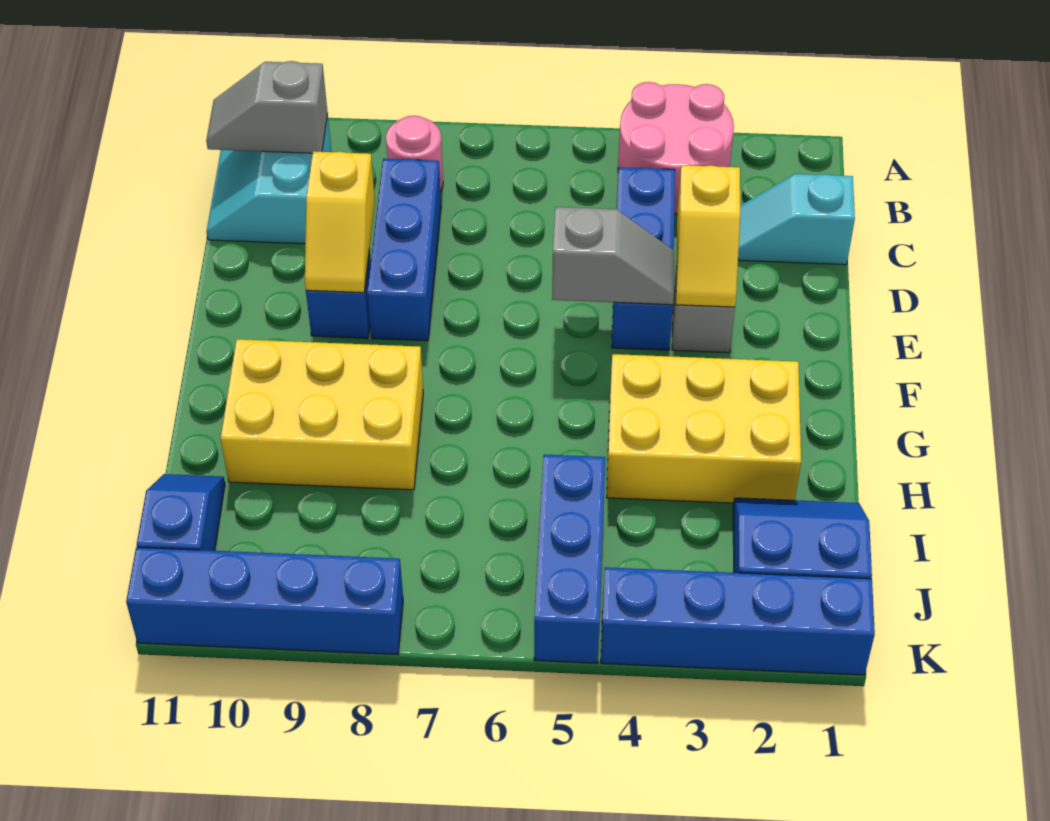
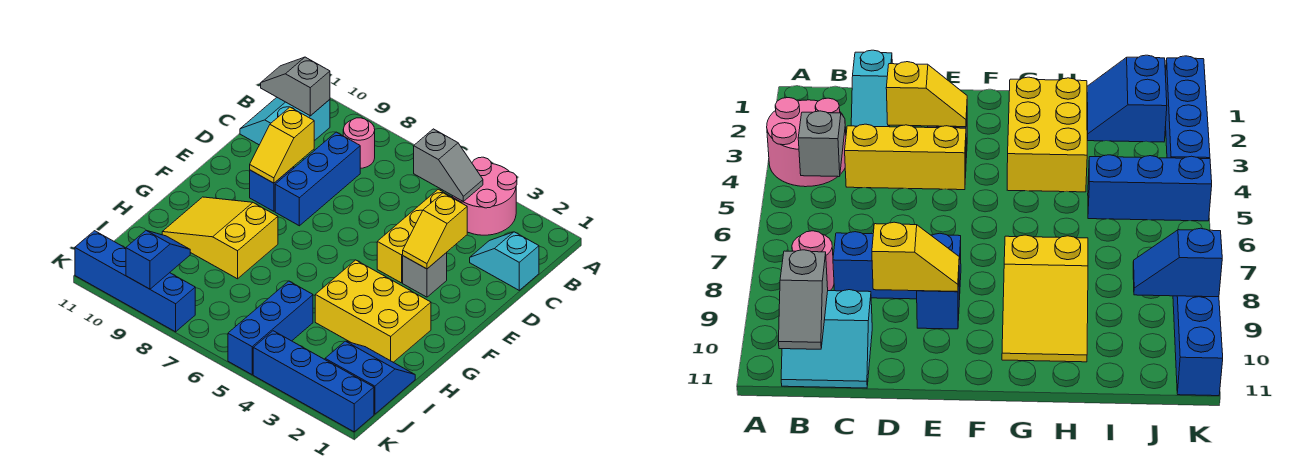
blue 1x3 brick [612,167,675,350] -> yellow 1x3 brick [377,189,462,283]
grey 1x2 slope [552,207,674,305] -> grey 1x2 slope moved to [414,129,483,202]
yellow 2x3 brick [220,339,423,490] -> yellow 2x3 slope [162,197,278,279]
blue 1x2 slope [137,474,225,551] -> blue 1x2 slope moved to [126,231,190,289]

